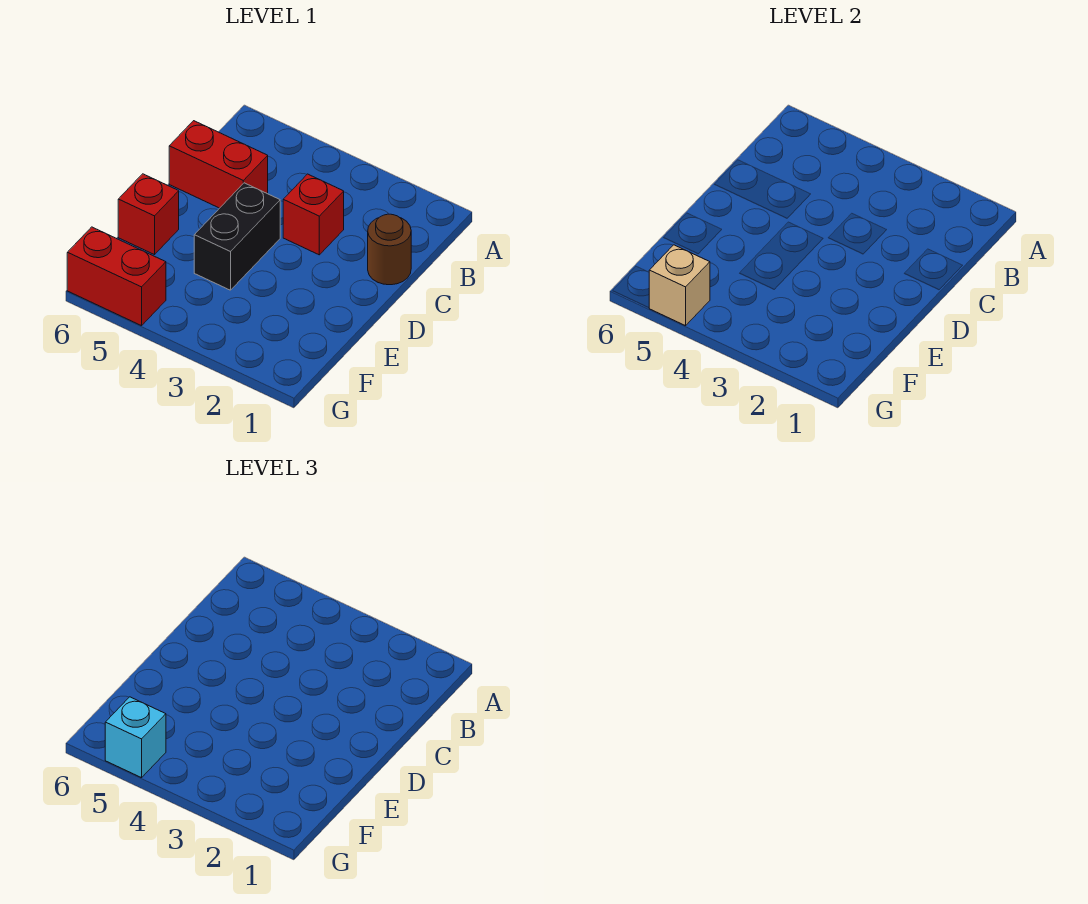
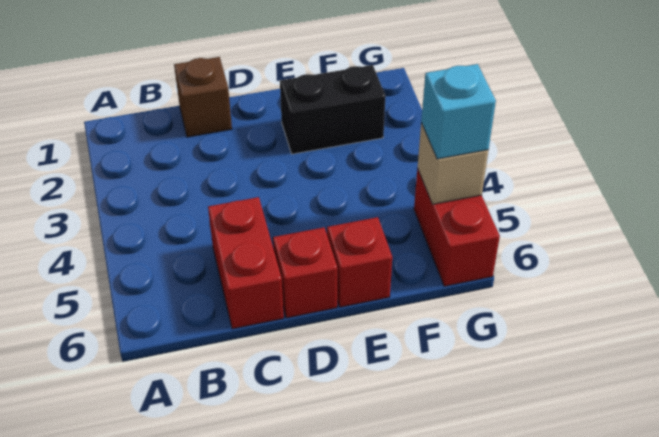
brown 1x1 round brick [368,214,411,285] -> brown 1x1 brick [174,57,232,137]
red 1x1 brick [283,174,344,255] -> red 1x1 brick moved to [273,227,337,318]
black 1x2 brick [194,183,280,290] -> black 1x2 brick moved to [280,65,386,154]

